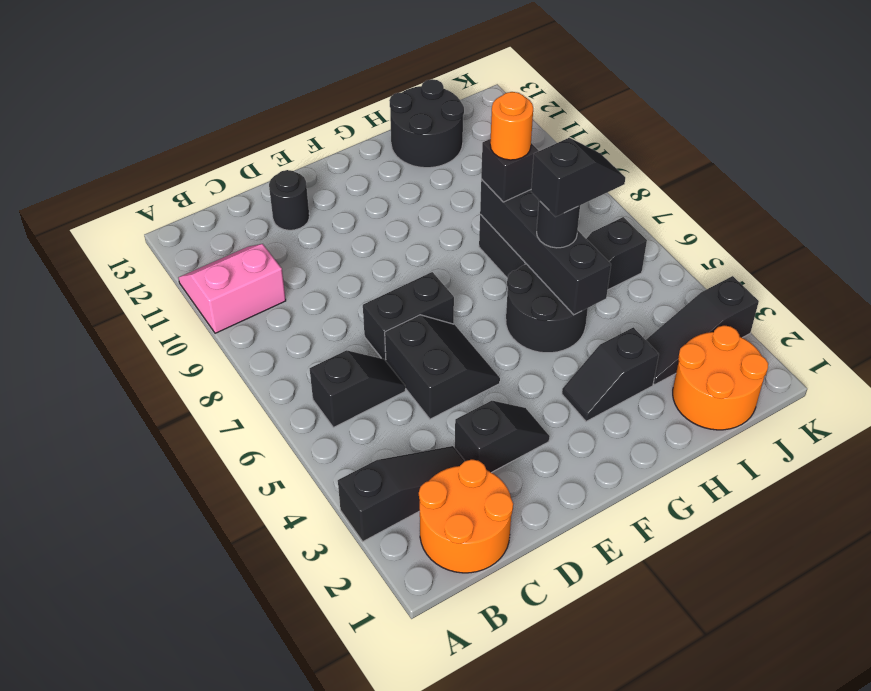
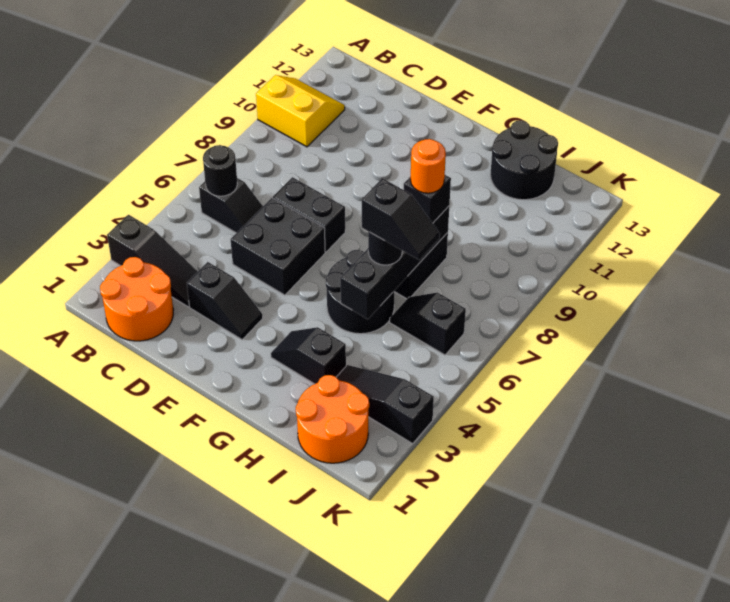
pink 2x2 slope [178,244,286,333] -> yellow 2x2 slope [256,75,345,147]
black 2x2 slope [385,315,500,419] -> black 2x2 brick [231,198,325,295]
black 1x1 round brick [269,170,309,230] -> black 1x1 round brick moved to [203,145,237,196]

